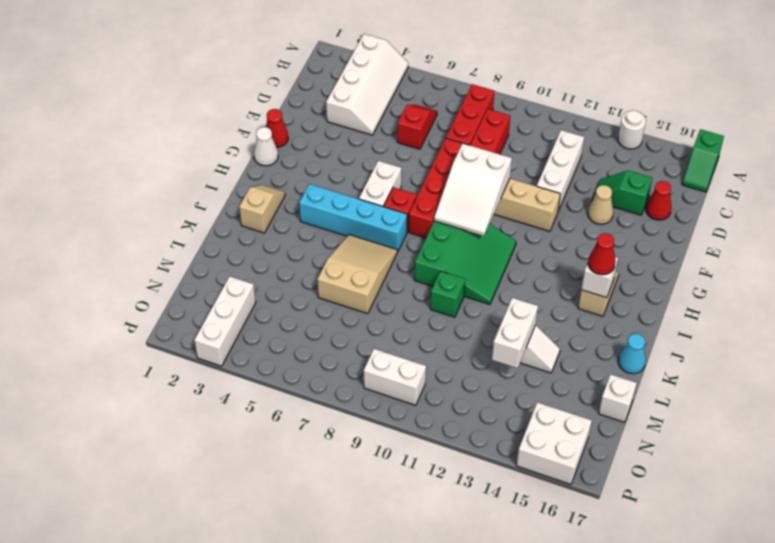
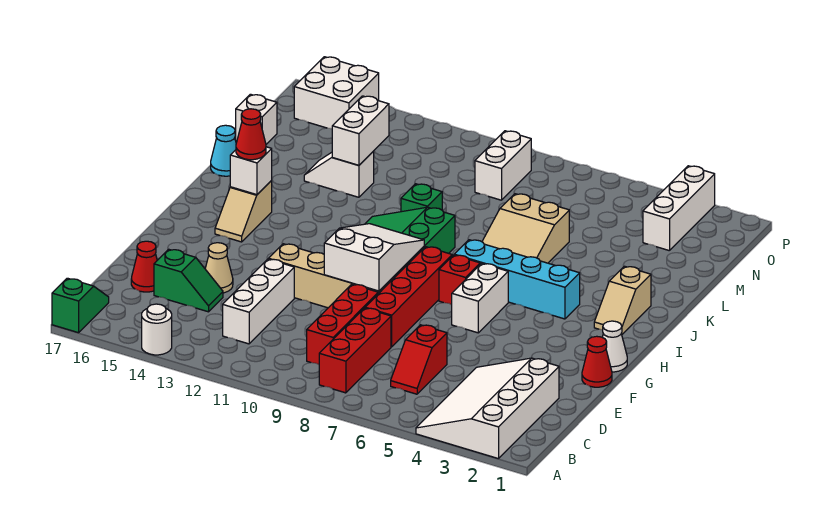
white 2x4 slope [326,34,408,135] -> white 3x4 slope [416,358,559,459]
white 1x2 brick [364,349,426,405] -> white 1x2 brick turned to [475,131,531,200]

